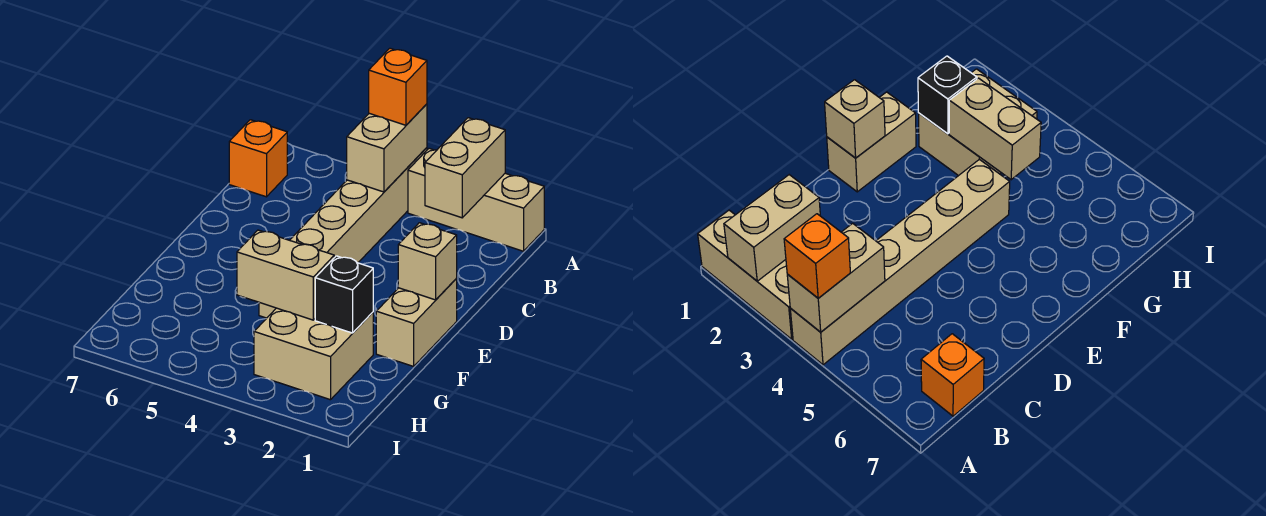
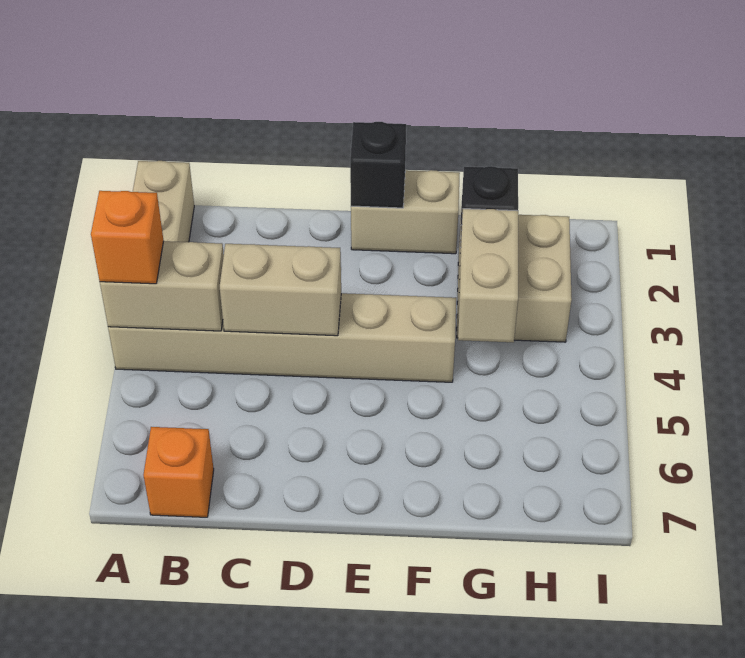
tan 1x2 brick [425,118,505,218] -> tan 1x2 brick moved to [220,244,341,336]
tan 1x1 brick [398,223,457,300] -> black 1x1 brick [350,122,406,208]

